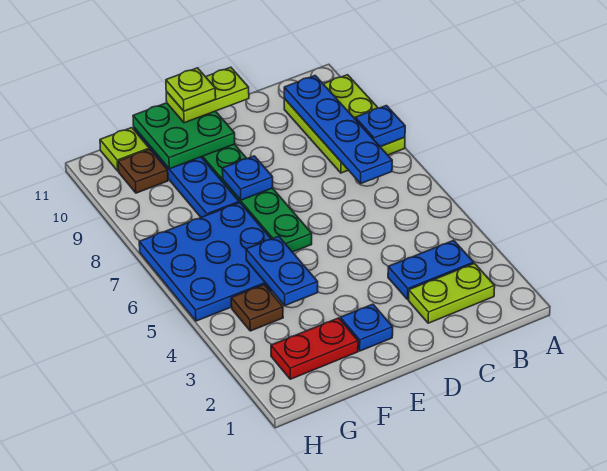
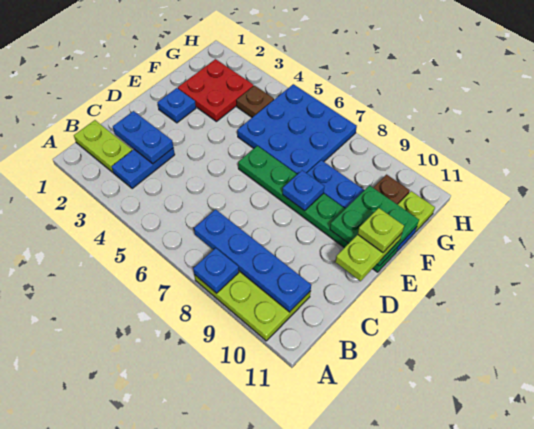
lime 1x2 plate [409,263,495,323] -> lime 1x2 plate turned to [74,120,132,172]
red 1x2 plate [271,318,358,379] -> red 2x2 plate [178,59,254,121]
blue 1x2 plate [246,236,318,306] -> blue 1x2 plate moved to [113,111,173,164]

